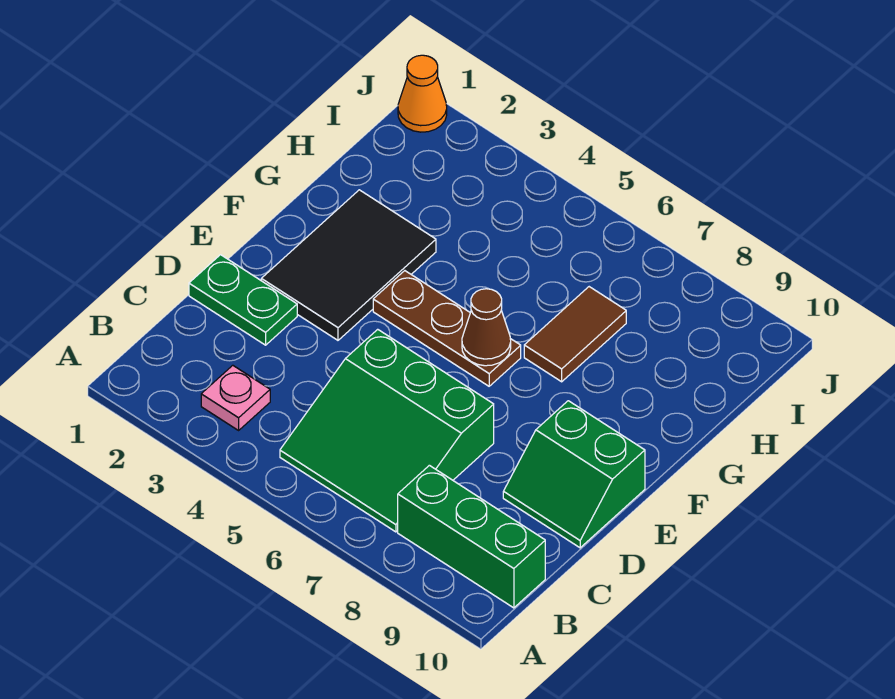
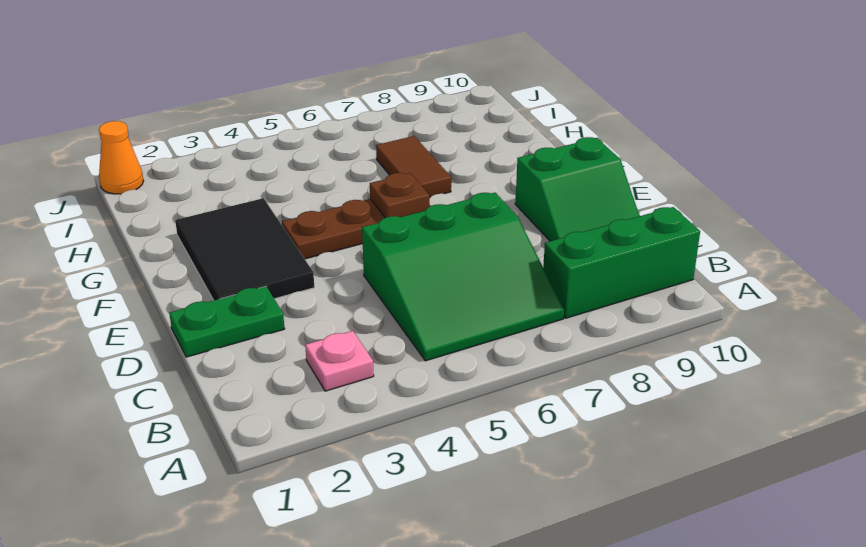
brown 1x1 cone [462,289,511,366] -> brown 1x1 plate [370,173,429,218]

